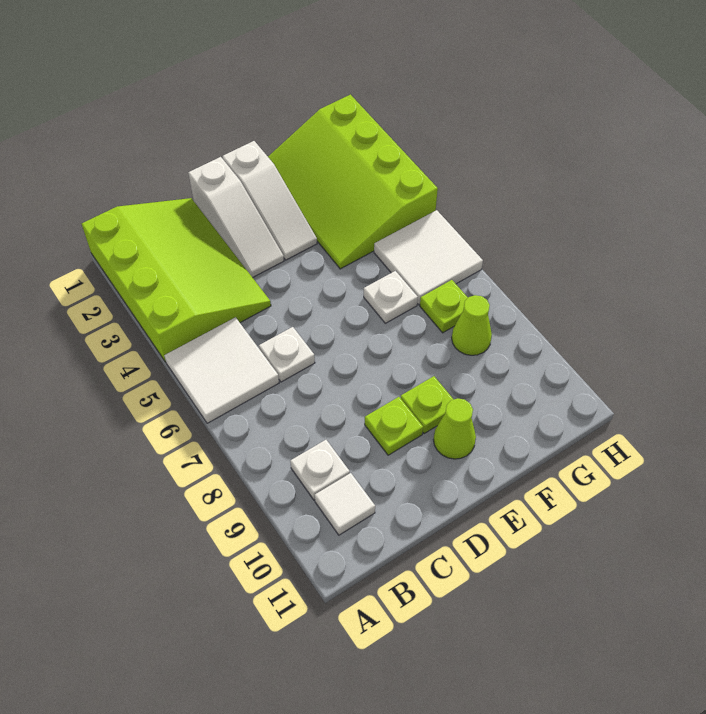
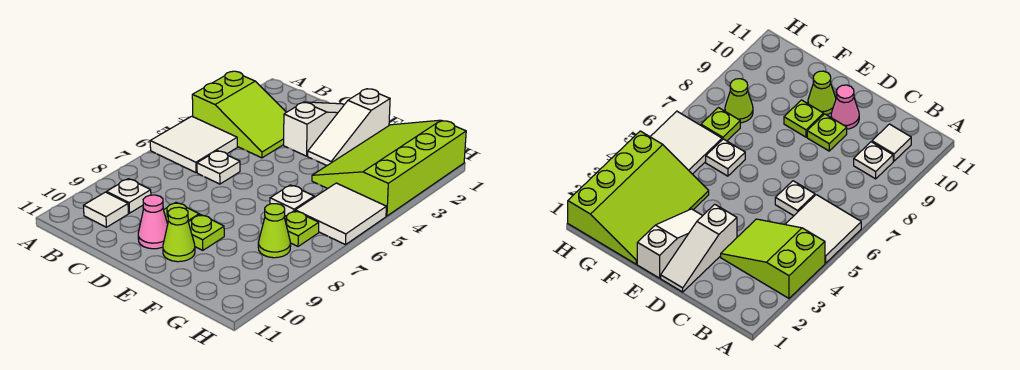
lime 3x4 slope [82,198,271,362] -> lime 2x3 slope [192,71,286,158]
white 1x3 slope [188,157,284,278] -> white 1x3 slope turned to [284,102,344,156]
none -> pink 1x1 cone [138,195,168,249]

